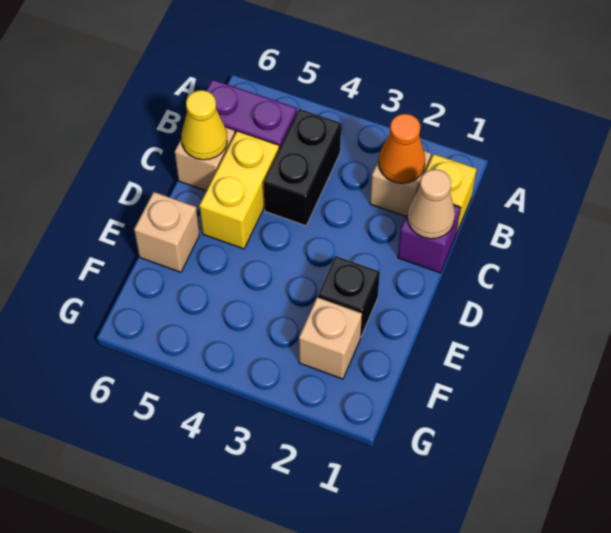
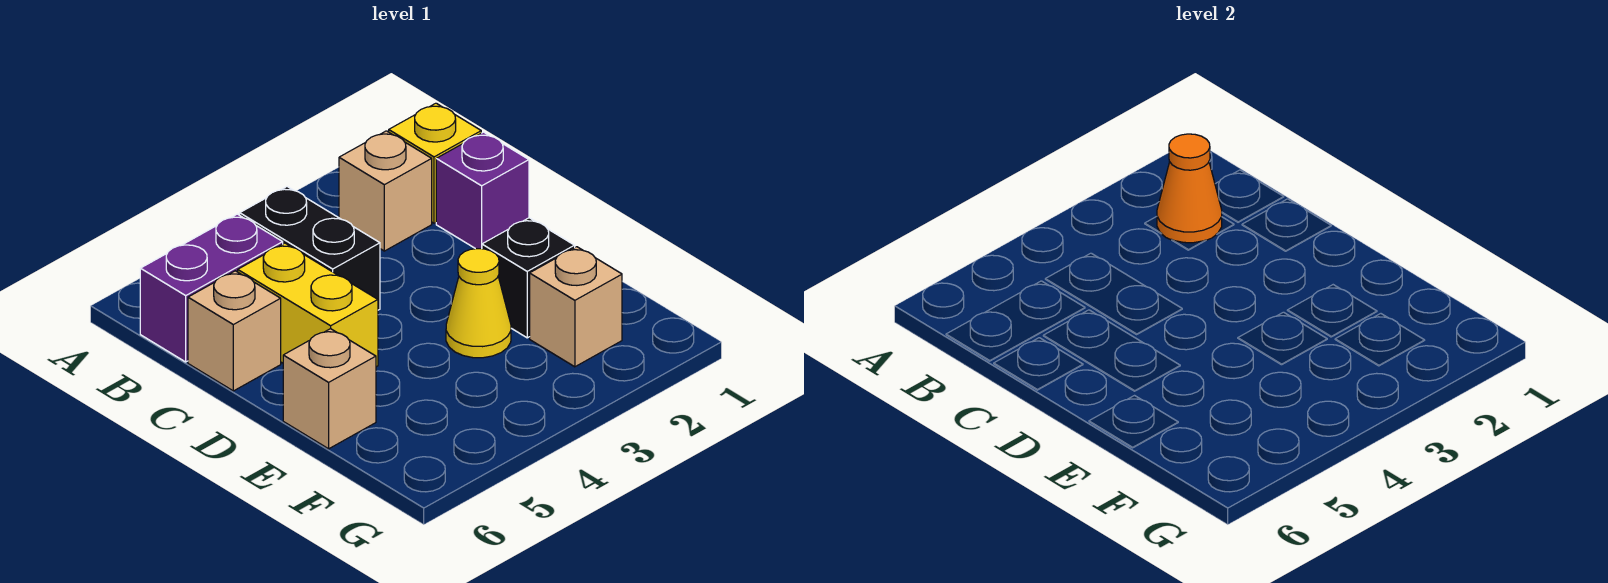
tan 1x1 cone [407,169,455,239] -> none
yellow 1x1 cone [181,90,227,160] -> yellow 1x1 cone moved to [446,249,511,358]

